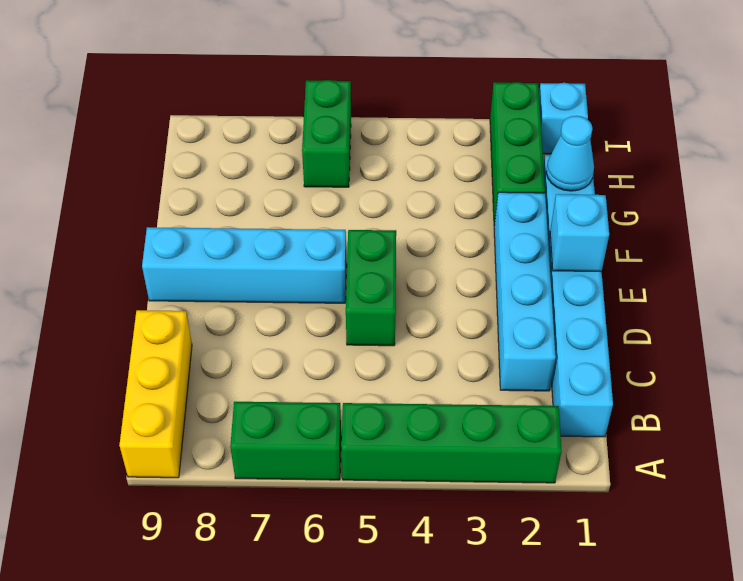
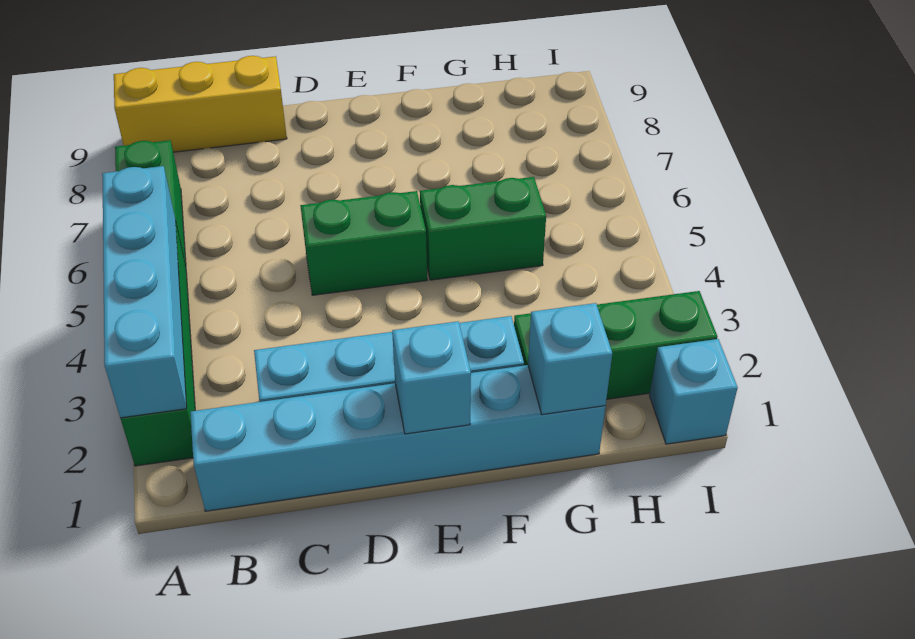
cyan 1x4 brick [142,227,347,303] -> cyan 1x4 brick moved to [102,166,187,418]
cyan 1x1 cone [546,116,594,191] -> cyan 1x1 brick [528,303,612,415]
green 1x2 brick [302,80,351,187] -> green 1x2 brick moved to [420,177,546,280]

